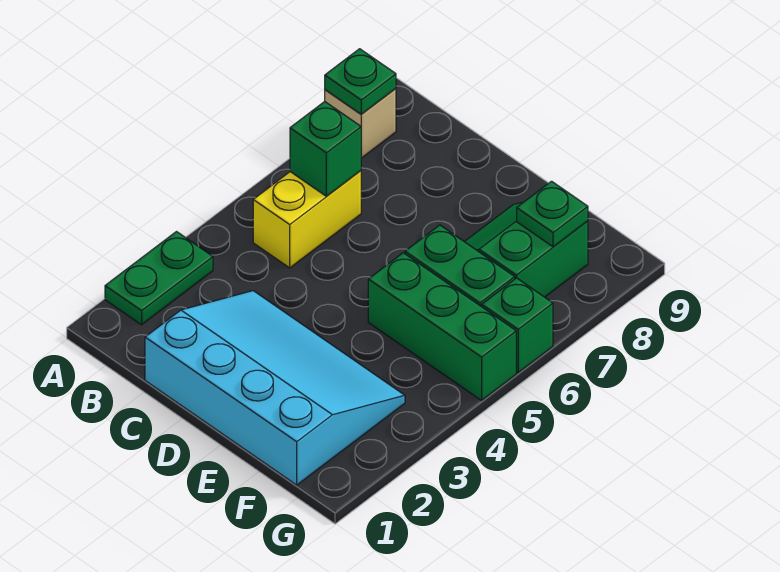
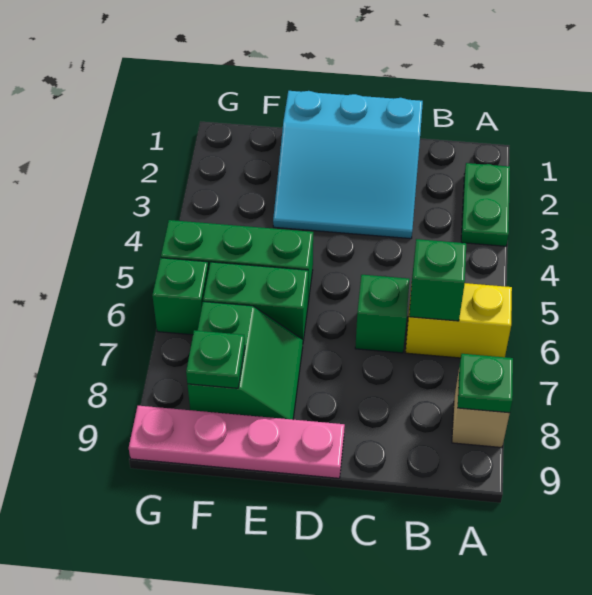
yellow 1x2 brick [253,171,361,268] -> yellow 1x2 brick turned to [406,283,512,358]
cyan 3x4 slope [145,291,405,485] -> cyan 3x3 slope [273,91,423,239]
none -> green 1x1 brick [355,275,410,353]
none -> pink 1x4 plate [129,406,345,478]

